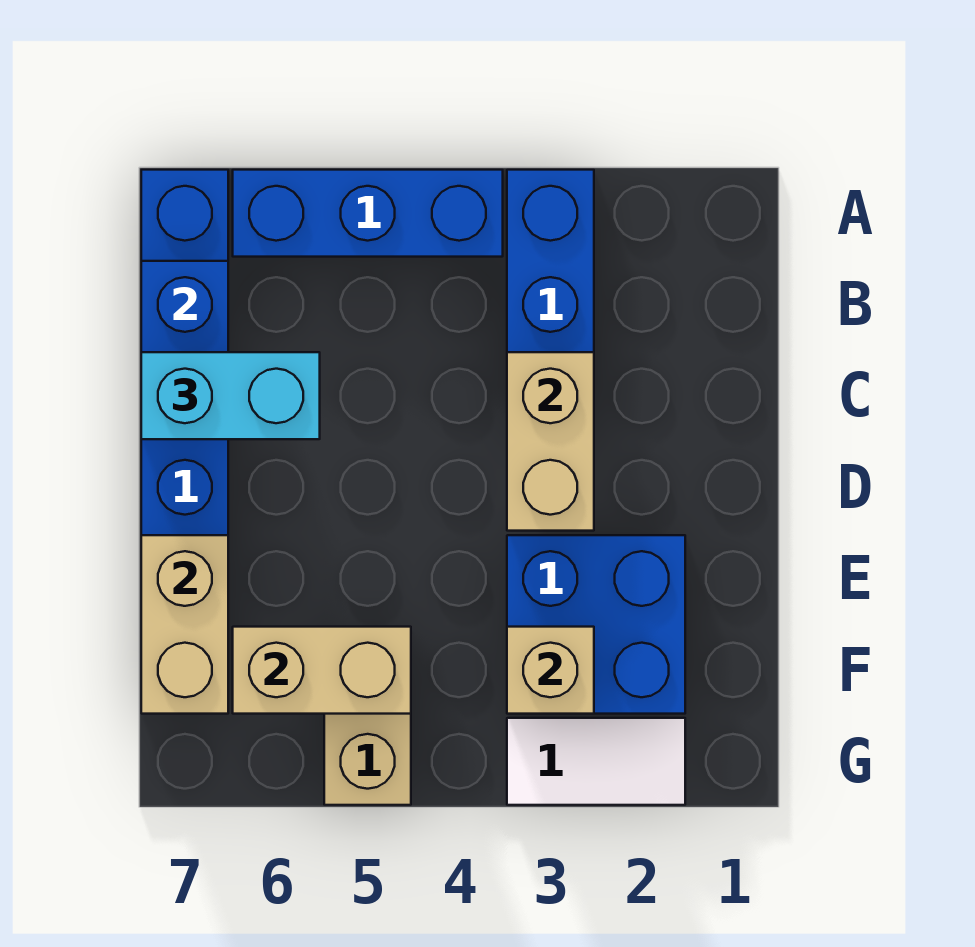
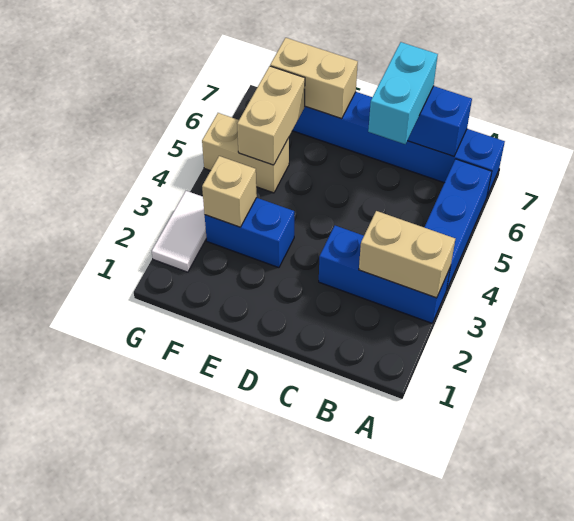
tan 1x2 brick [507,352,594,531] -> tan 1x2 brick moved to [359,211,455,298]
blue 2x2 brick [507,535,685,714] -> blue 1x2 brick [205,198,294,268]

